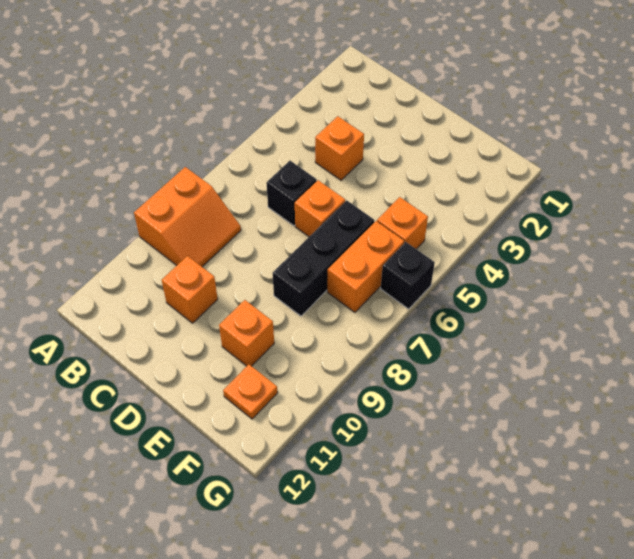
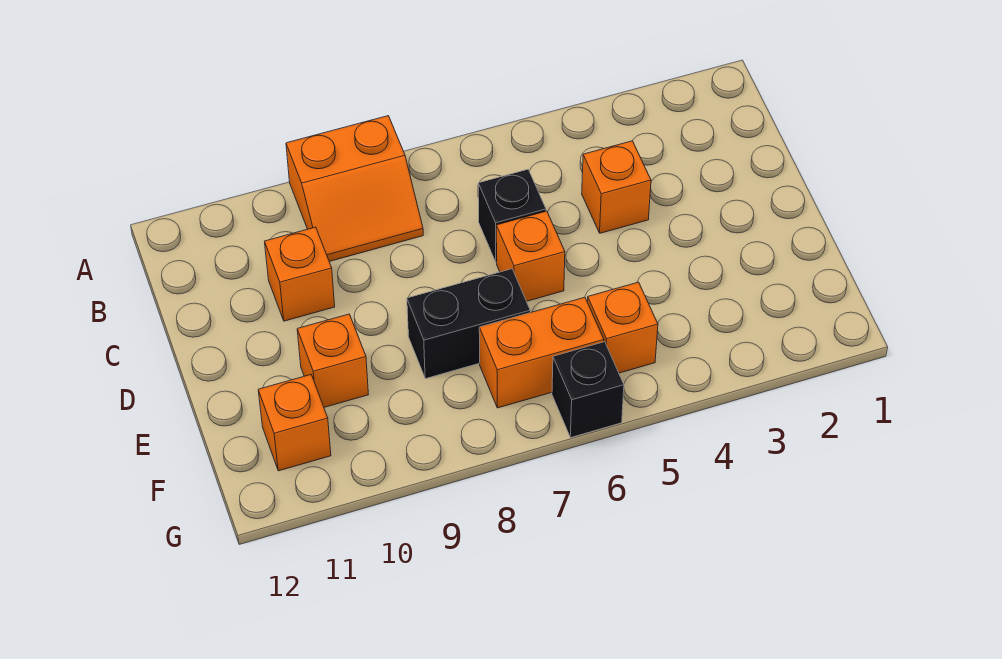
black 1x3 brick [273,200,374,316] -> black 1x2 brick [407,269,530,379]
orange 1x1 plate [223,364,278,419] -> orange 1x1 brick [258,375,331,471]

